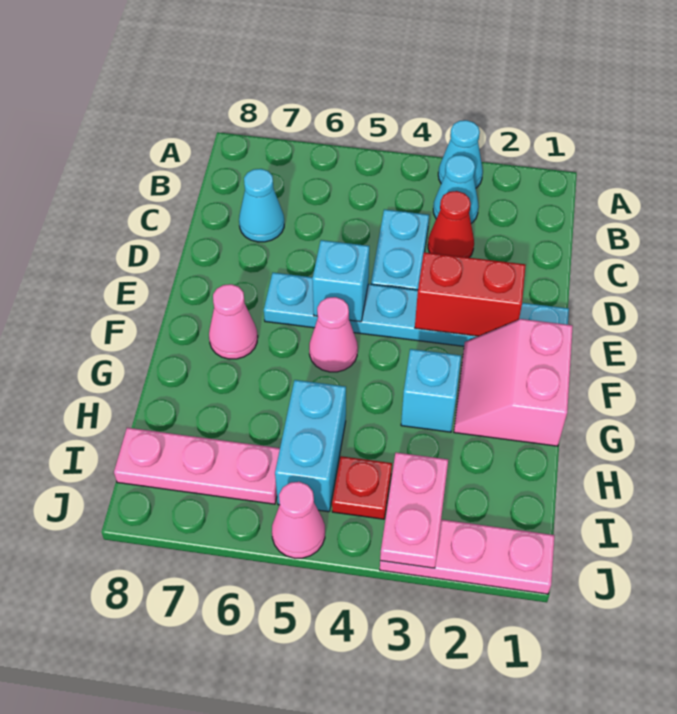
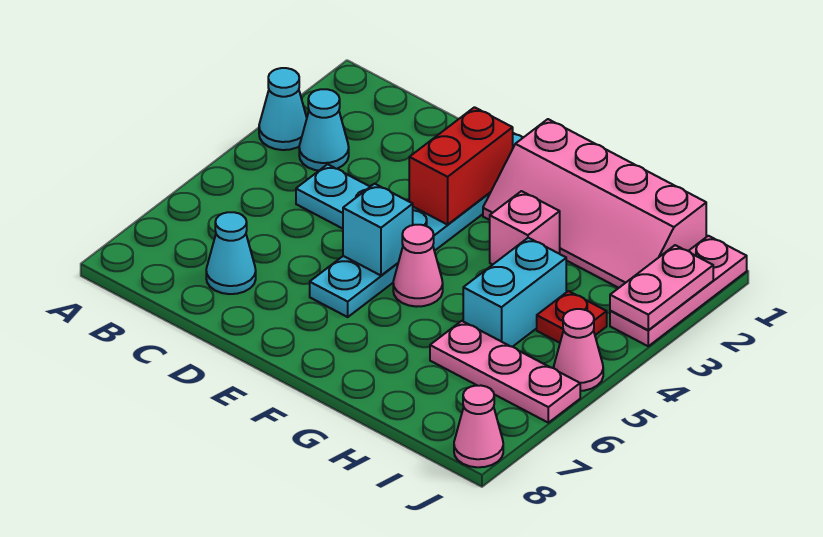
red 1x1 cone [428,191,474,258] -> none
pink 2x2 slope [454,319,573,446] -> pink 2x4 slope [483,119,706,288]
pink 1x1 cone [209,284,258,359] -> pink 1x1 cone moved to [454,386,503,467]
cyan 1x1 brick [401,349,461,432] -> pink 1x1 brick [490,191,560,265]
cyan 1x2 brick [275,380,346,512] -> cyan 1x2 brick turned to [463,238,566,347]
pink 1x2 plate [380,453,448,568] -> pink 1x2 plate turned to [610,245,713,330]
pink 1x3 plate [114,428,280,504] -> pink 1x3 plate turned to [430,321,580,423]

